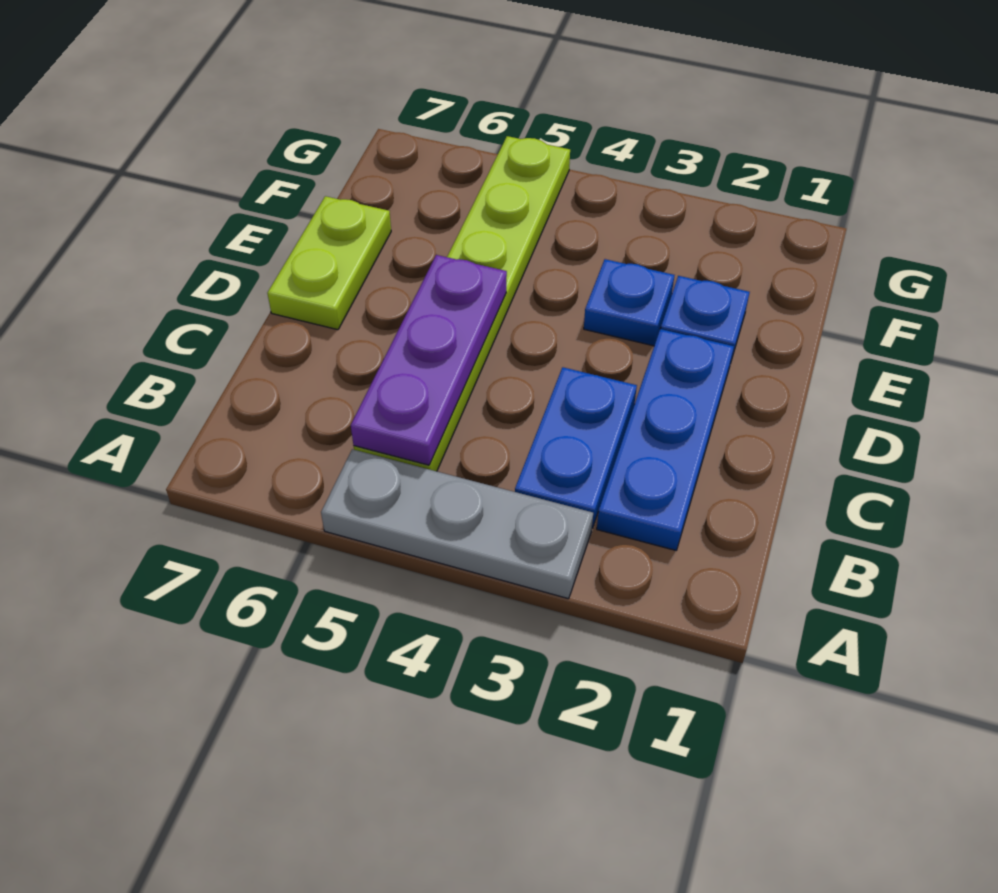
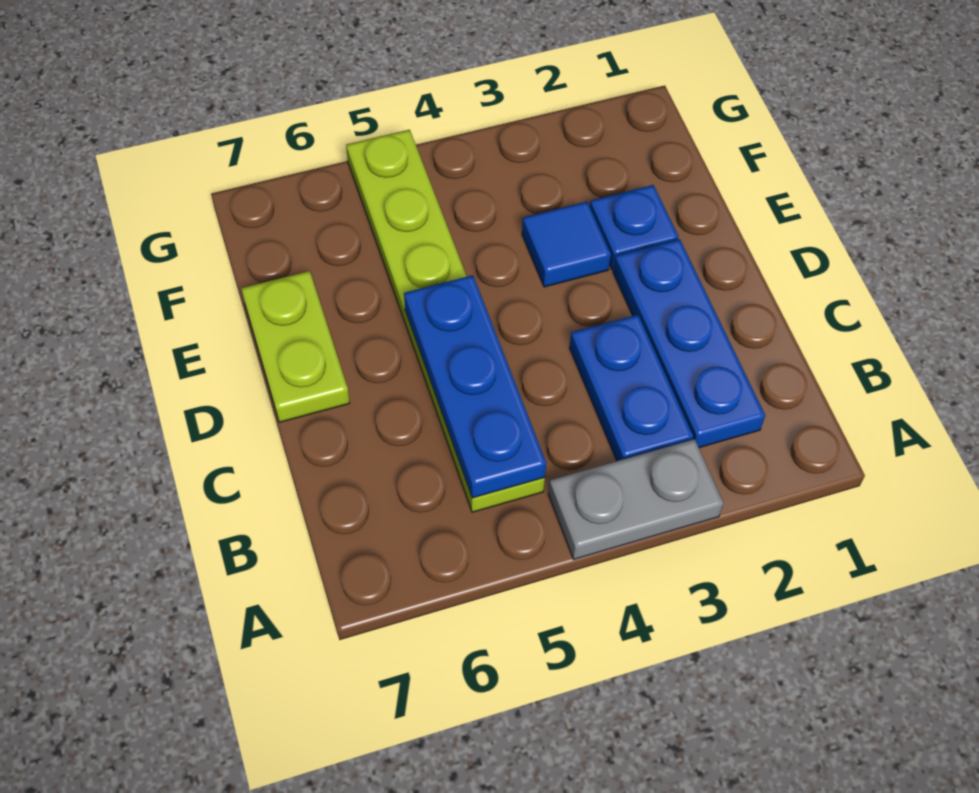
grey 1x3 plate [321,449,593,599] -> grey 1x2 plate [548,439,724,559]
purple 1x3 plate [351,255,507,465] -> blue 1x3 plate [404,275,546,498]
blue 1x1 plate [584,259,674,346] -> blue 1x1 tile [522,202,611,287]

